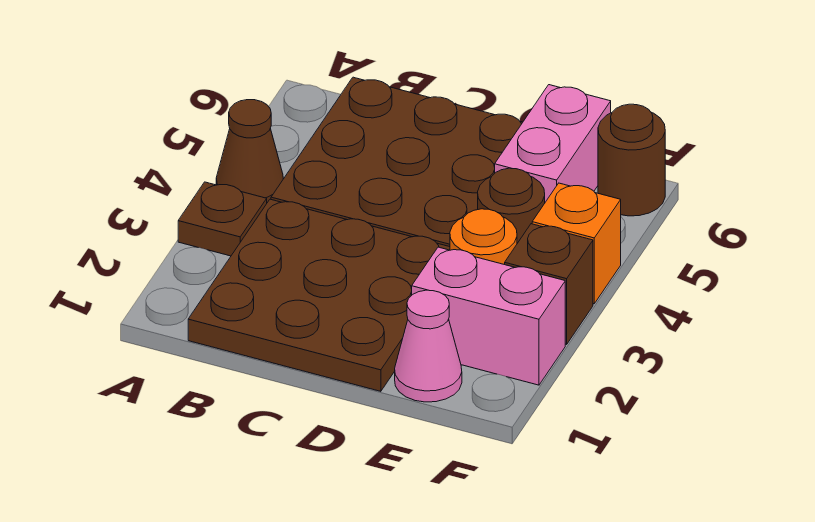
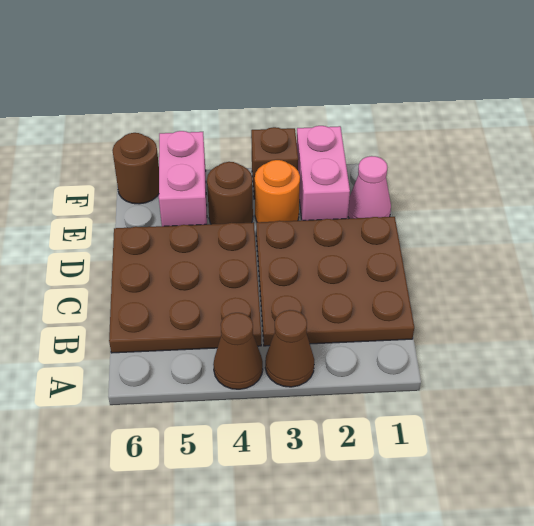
brown 1x1 plate [178,182,267,256] -> brown 1x1 cone [265,310,314,387]
pink 1x2 brick [495,85,611,202] -> pink 1x2 brick turned to [159,131,207,226]
orange 1x1 brick [532,183,621,304] -> none

